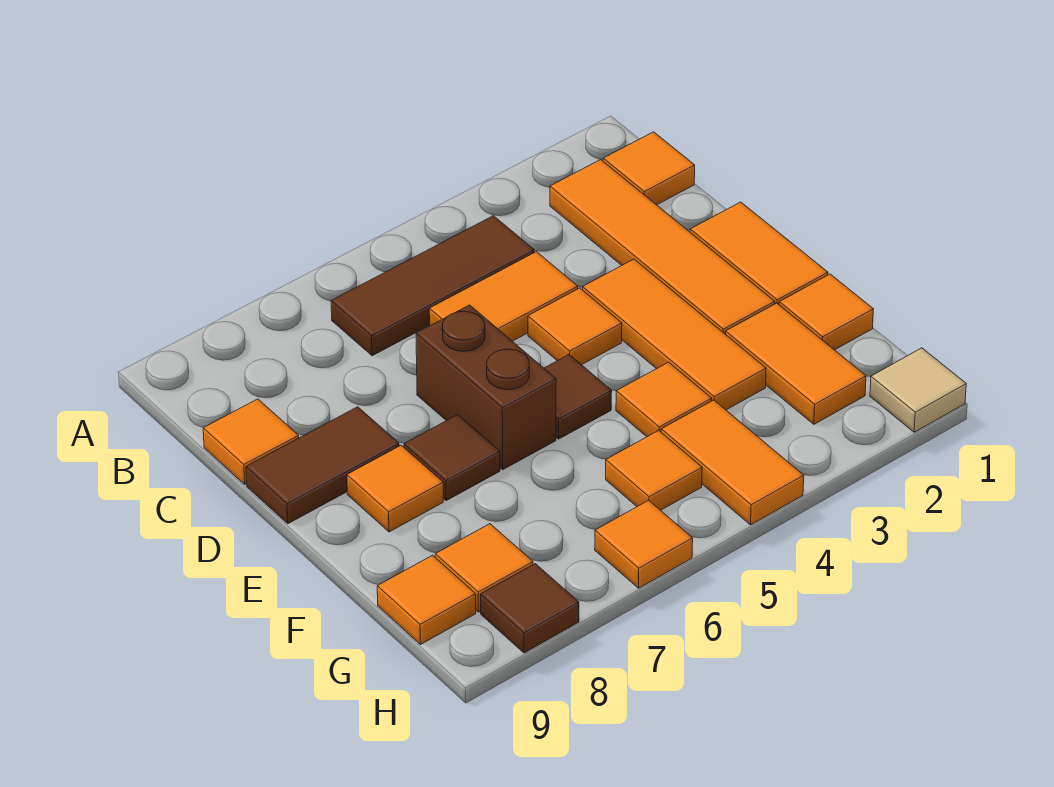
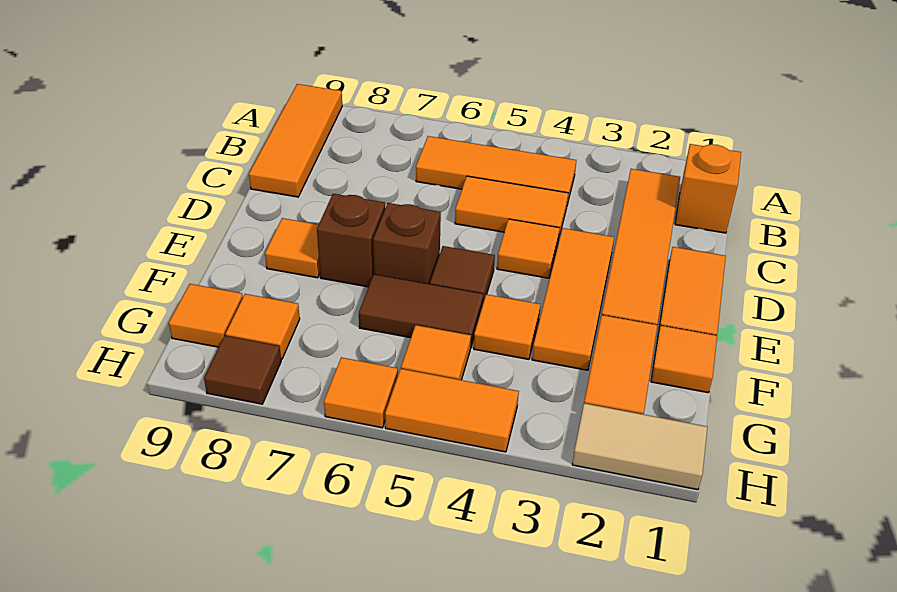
orange 1x1 tile [603,132,695,205] -> orange 1x1 brick [675,144,741,233]
brown 1x3 tile [331,216,534,356] -> orange 1x3 tile [416,136,576,204]
orange 1x1 tile [203,399,299,484] -> orange 1x3 tile [249,84,342,197]
brown 1x2 brick [416,305,556,469] -> brown 1x1 brick [373,203,441,284]
brown 1x2 tile [246,407,399,524] -> brown 1x2 tile moved to [359,274,483,348]
brown 1x1 tile [404,415,500,500] -> brown 1x1 brick [317,194,385,287]
orange 1x2 tile [661,400,804,525] -> orange 1x2 tile turned to [385,369,519,452]
tan 1x1 tile [870,348,966,432] -> tan 1x2 tile [572,403,707,490]

